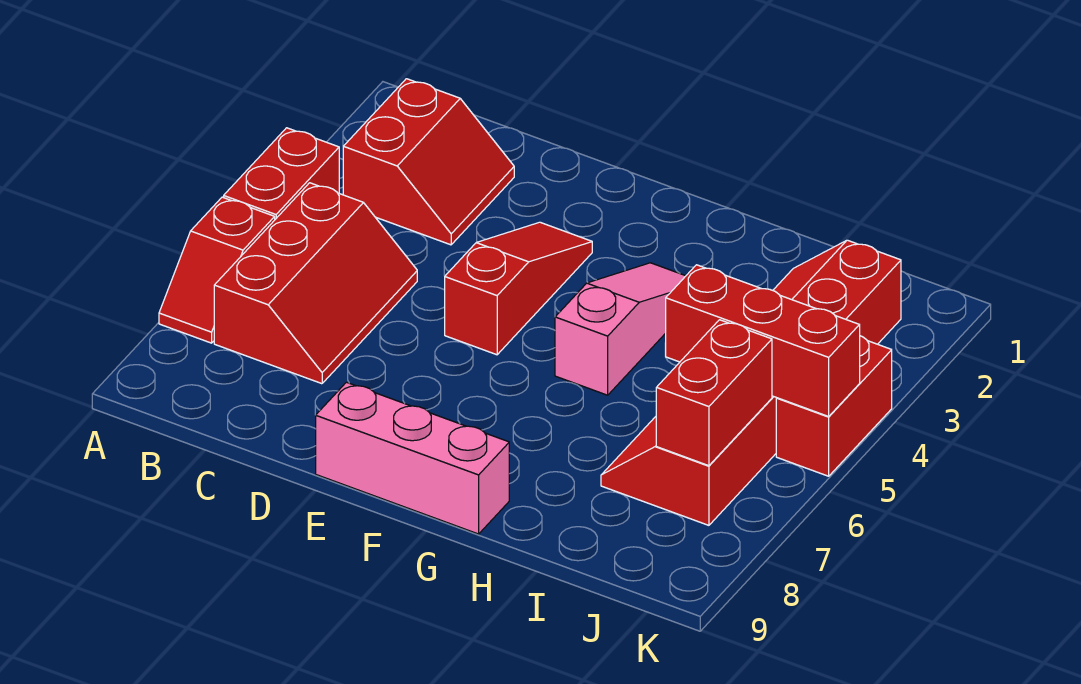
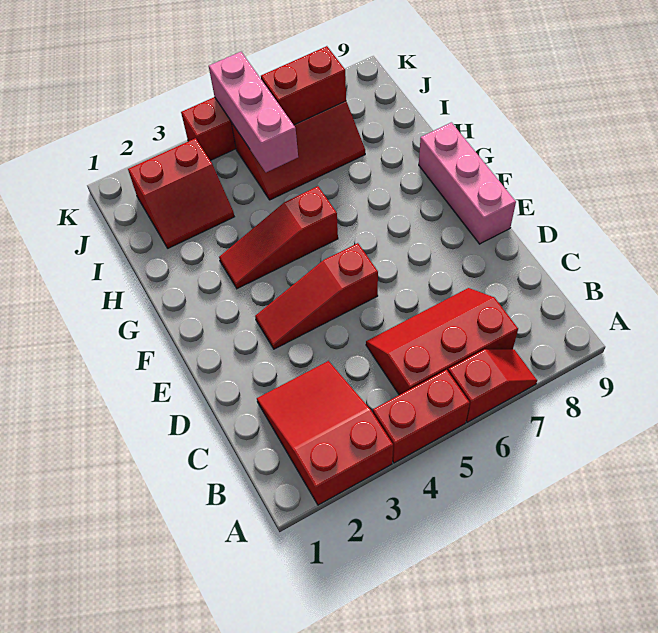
red 2x2 slope [343,79,514,245] -> red 2x3 slope [257,361,393,505]
pink 1x3 slope [555,263,685,395] -> red 1x3 slope [219,186,338,289]
red 1x3 brick [666,265,860,416] -> pink 1x3 brick [209,52,298,172]

